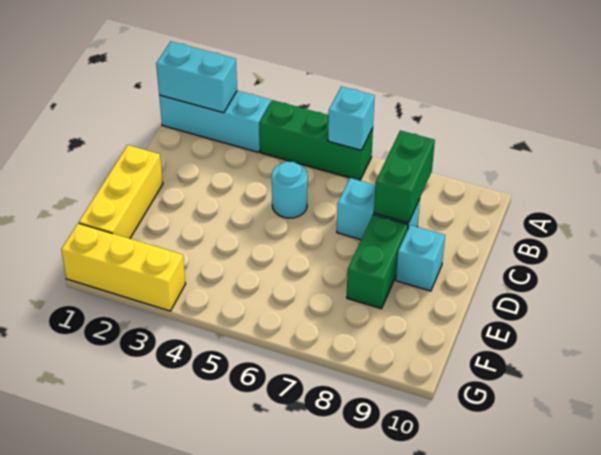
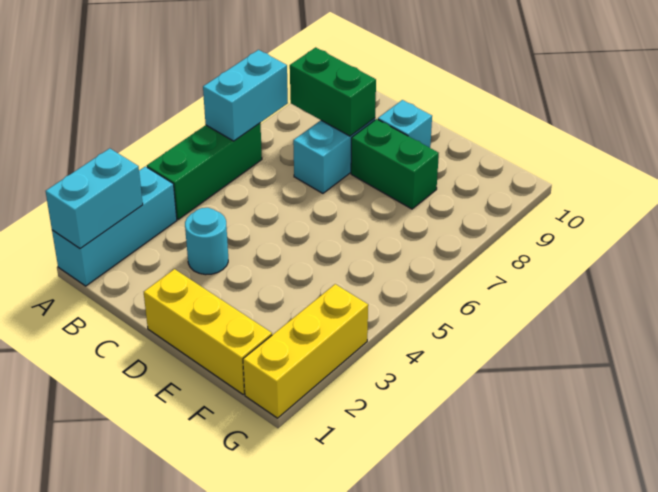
cyan 1x1 brick [328,87,375,150] -> cyan 1x2 brick [203,50,288,141]
cyan 1x1 round brick [272,162,308,218] -> cyan 1x1 round brick moved to [185,208,228,275]

